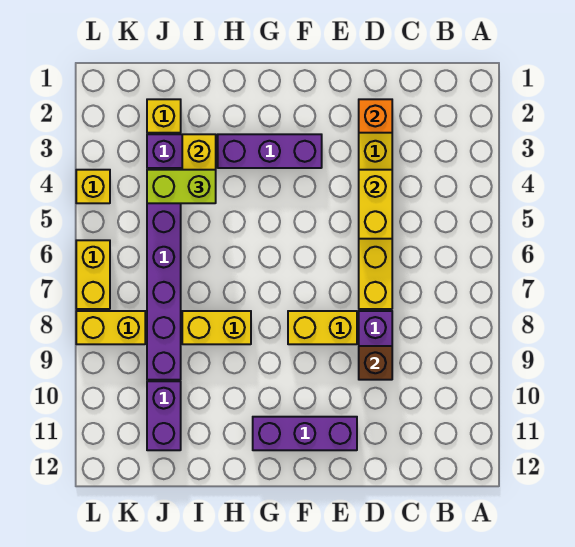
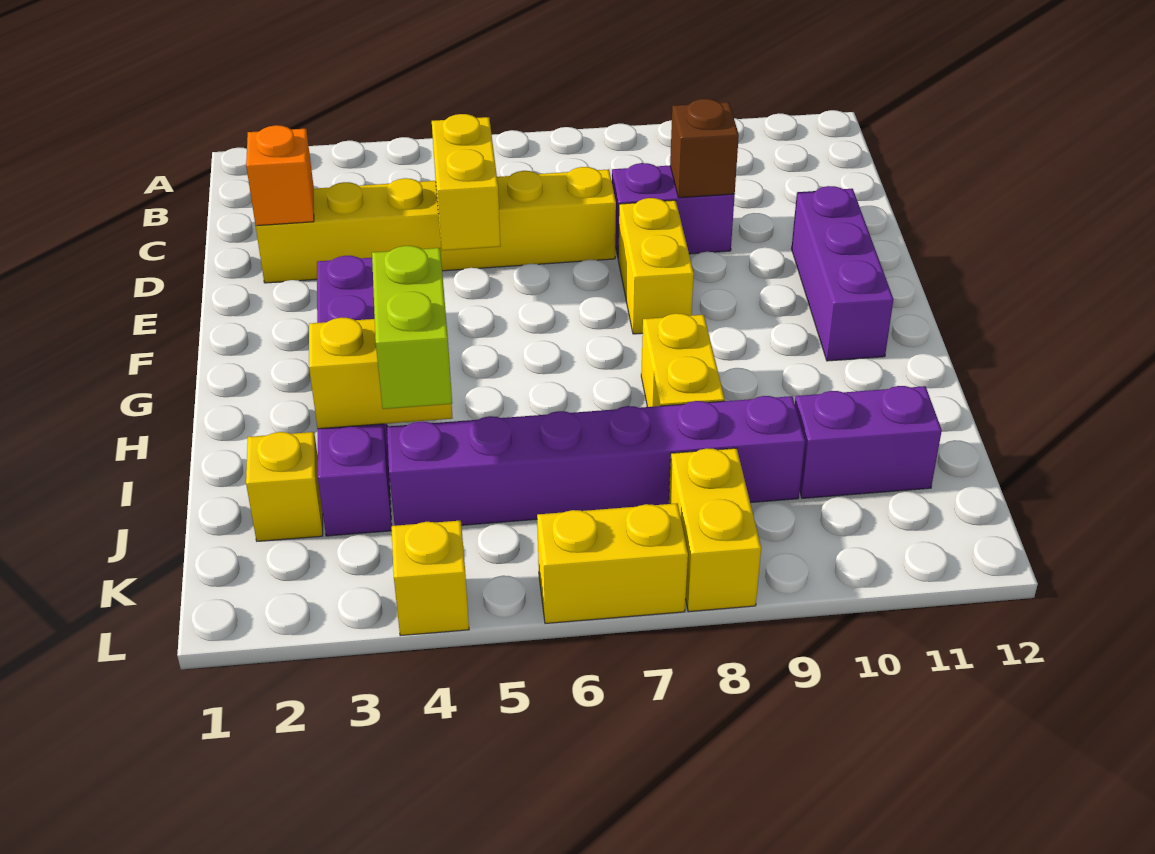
yellow 1x2 brick [359,170,392,239] -> yellow 1x2 brick turned to [432,114,501,250]

